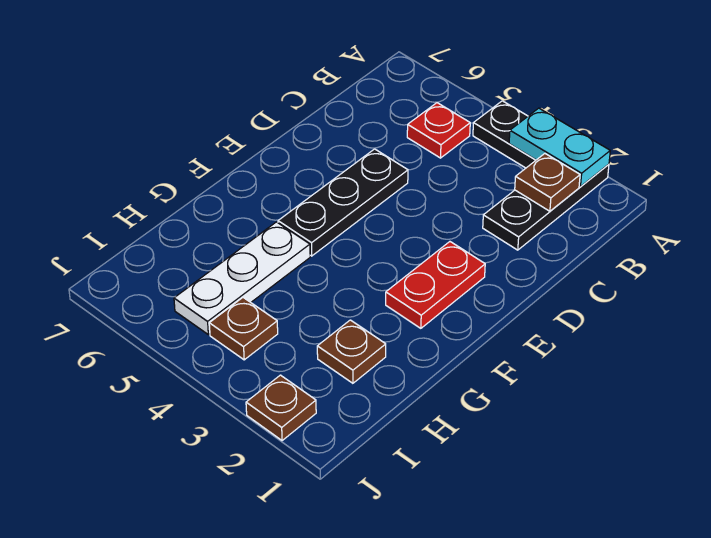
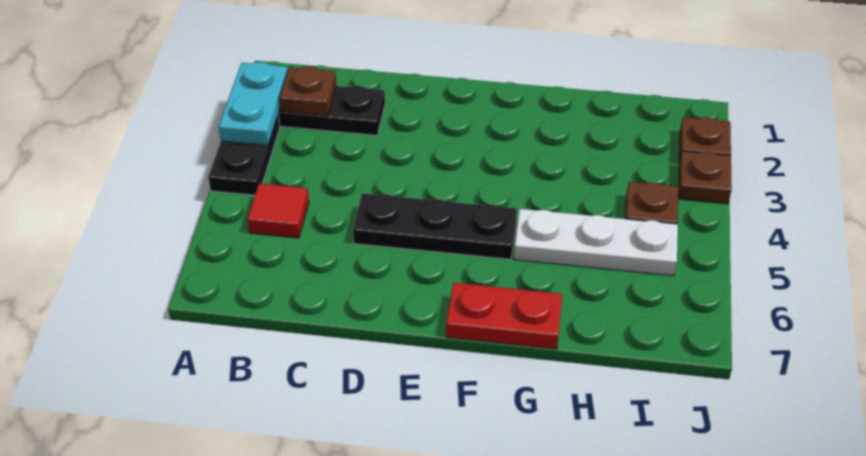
red 1x1 plate [407,103,470,158] -> red 1x1 tile [248,183,309,238]
red 1x2 plate [386,242,485,328] -> red 1x2 plate moved to [446,283,562,349]
brown 1x1 plate [317,320,386,383] -> brown 1x1 plate moved to [679,151,732,204]

